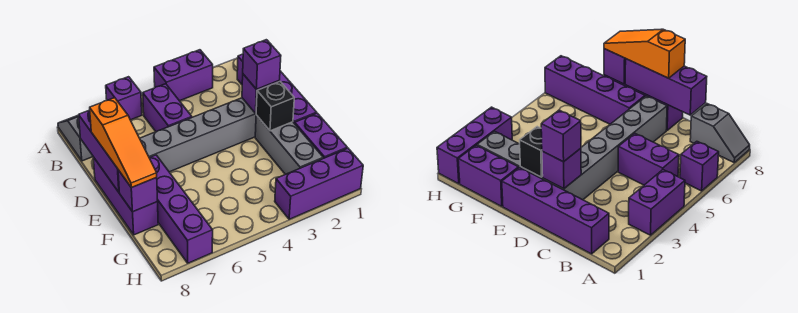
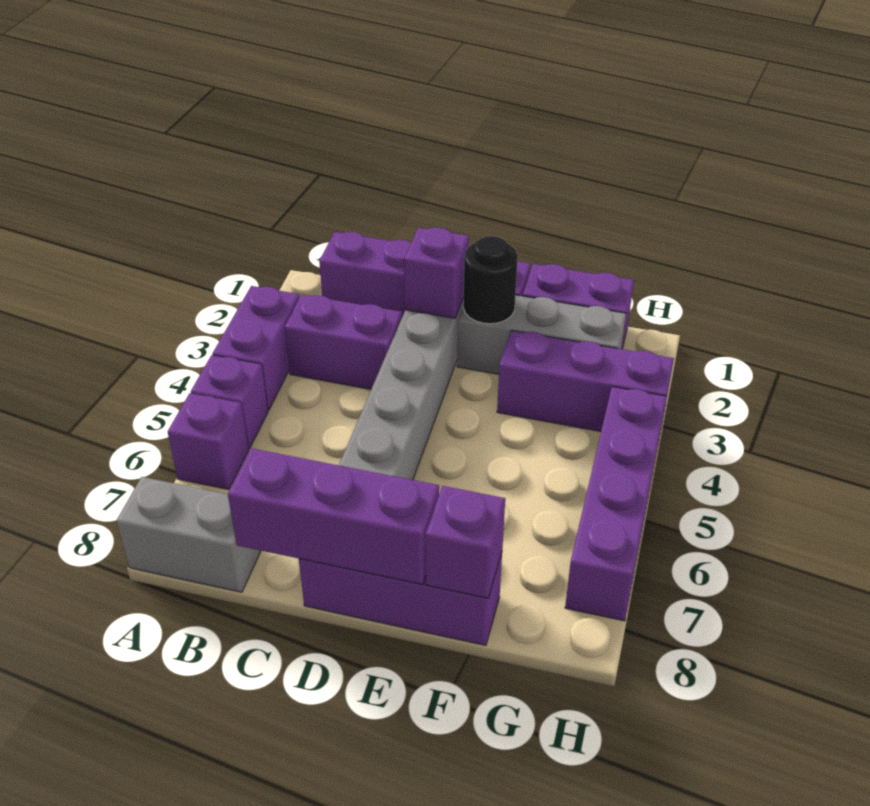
grey 1x2 slope [58,115,93,161] -> grey 1x2 brick [116,477,261,592]
purple 1x2 brick [143,84,192,132] -> purple 1x2 brick moved to [284,295,402,389]
purple 1x1 brick [243,40,281,89] -> purple 1x1 brick moved to [191,355,268,449]
orange 1x3 slope [90,98,157,188] -> none
black 1x1 brick [256,81,294,131] -> black 1x1 round brick [463,236,518,324]
purple 1x4 brick [150,155,213,263] -> purple 1x4 brick turned to [565,387,667,621]
purple 1x3 brick [275,148,363,219] -> purple 1x3 brick turned to [497,330,674,432]

